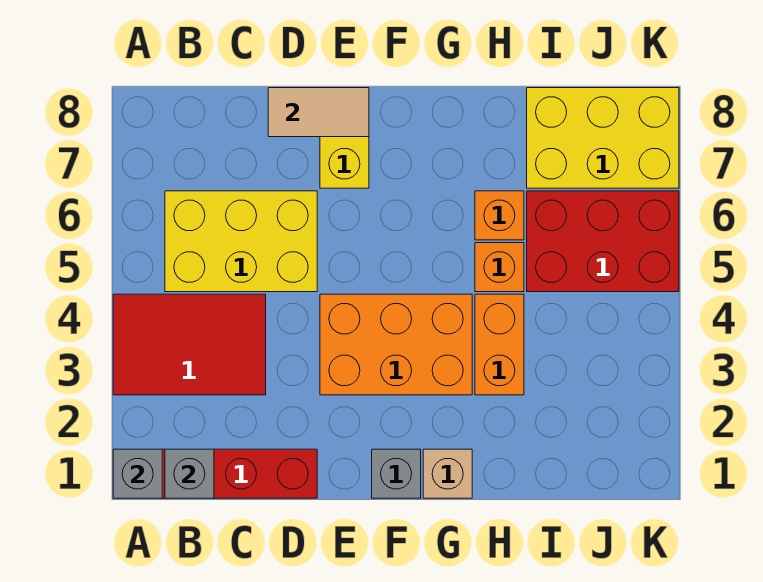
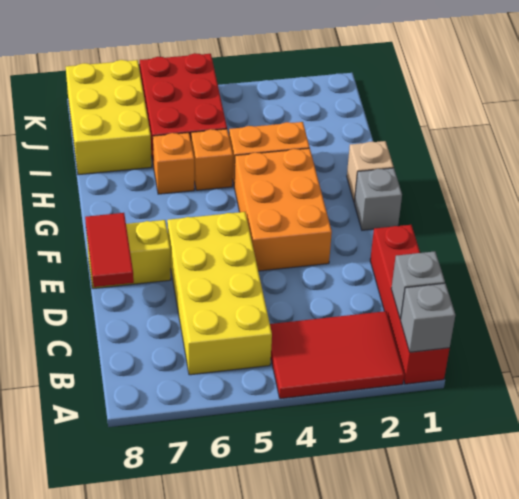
red 2x3 tile [113,294,266,395] -> red 2x3 tile turned to [270,311,404,399]
yellow 2x3 brick [165,191,317,292] -> yellow 2x4 brick [167,212,272,375]
tan 1x2 tile [268,88,369,137] -> red 1x2 tile [85,213,134,287]

